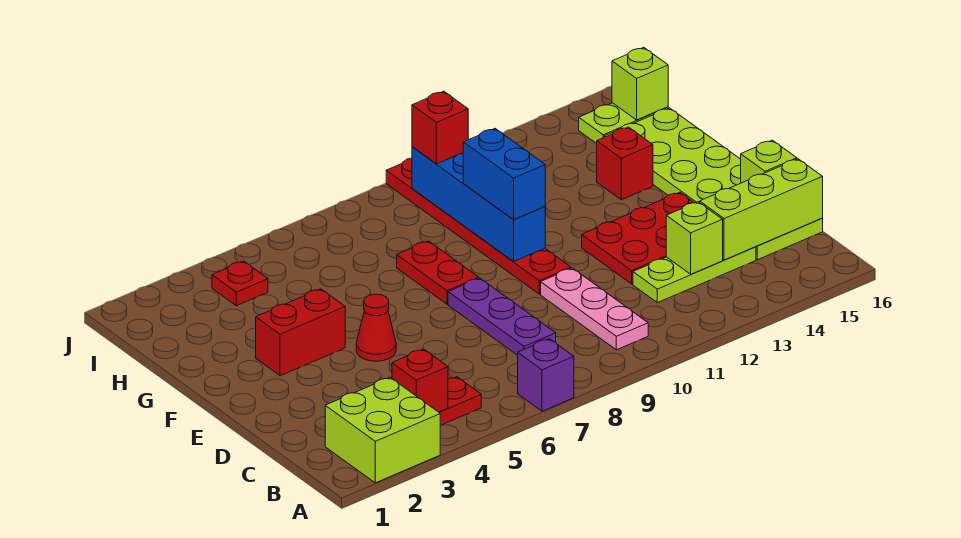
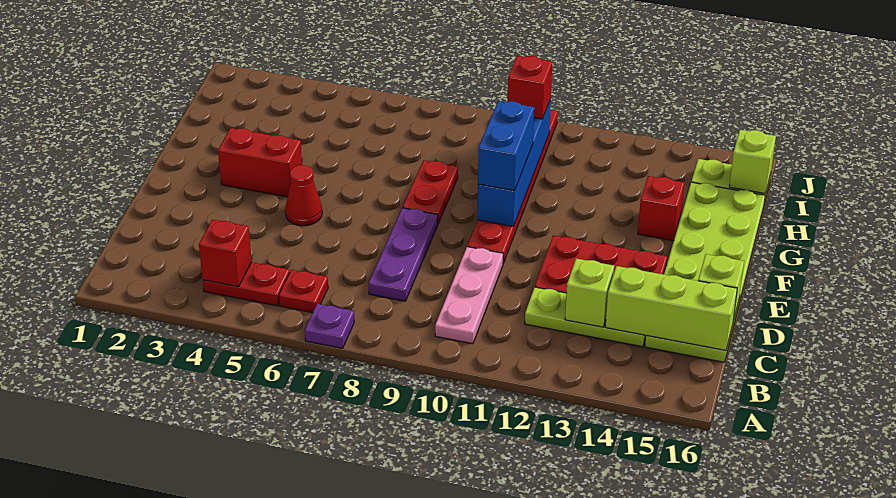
lime 2x2 brick [325,377,441,483] -> none
purple 1x1 brick [518,339,574,411] -> purple 1x1 plate [305,304,354,348]
red 1x1 plate [212,261,268,306] -> red 1x1 plate moved to [279,270,328,313]

